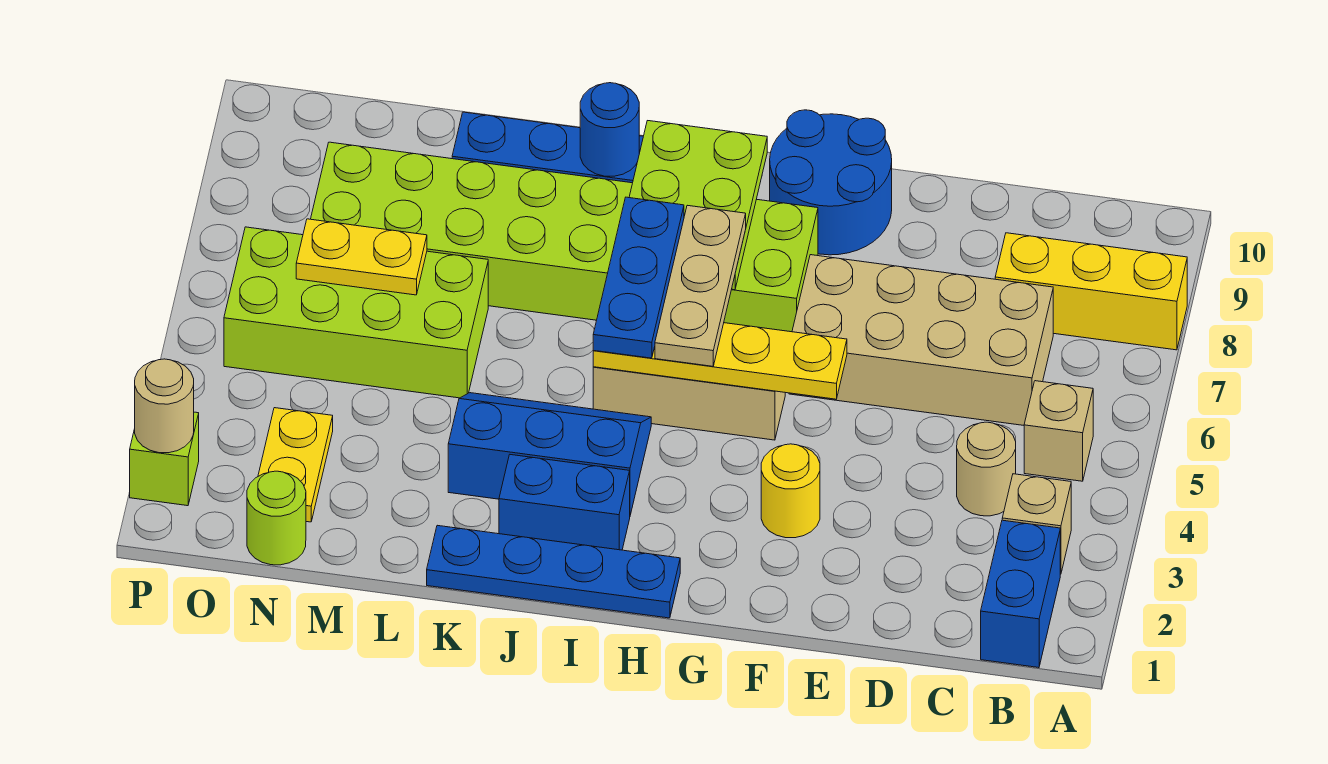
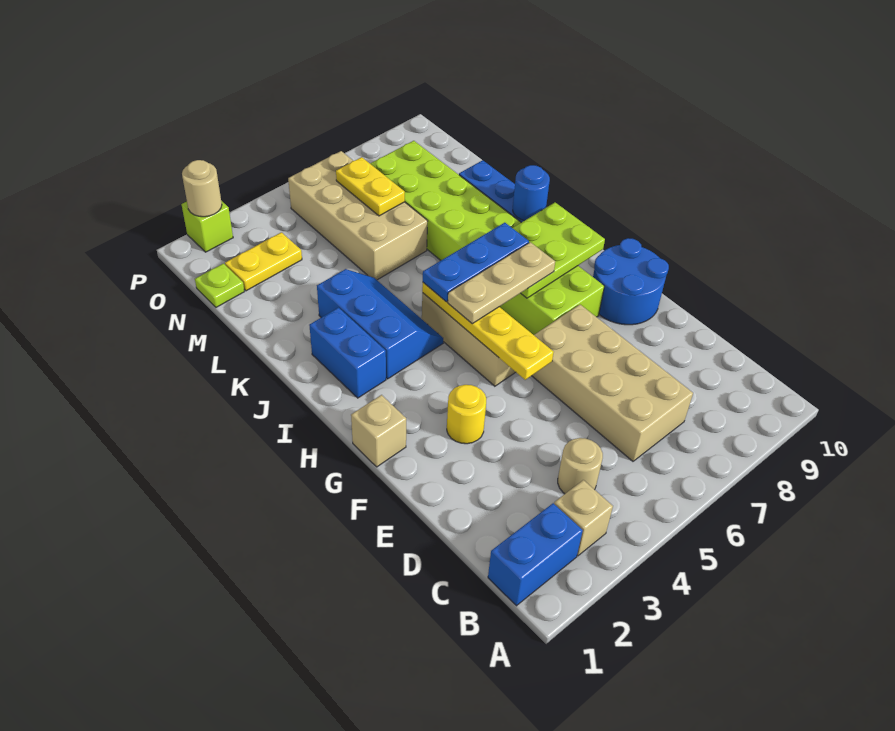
yellow 1x3 brick [995,233,1187,350] -> none
tan 1x1 brick [1024,381,1093,481] -> tan 1x1 brick moved to [351,395,406,467]
blue 1x4 plate [427,525,680,618] -> none
lime 2x4 brick [224,227,488,398] -> tan 2x4 brick [288,151,428,280]
lime 1x1 round brick [247,471,306,565] -> lime 1x1 plate [195,264,244,307]

